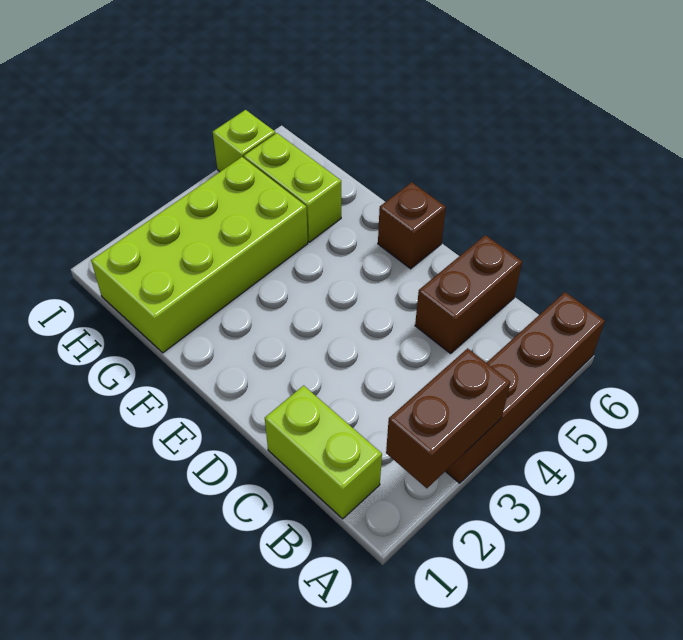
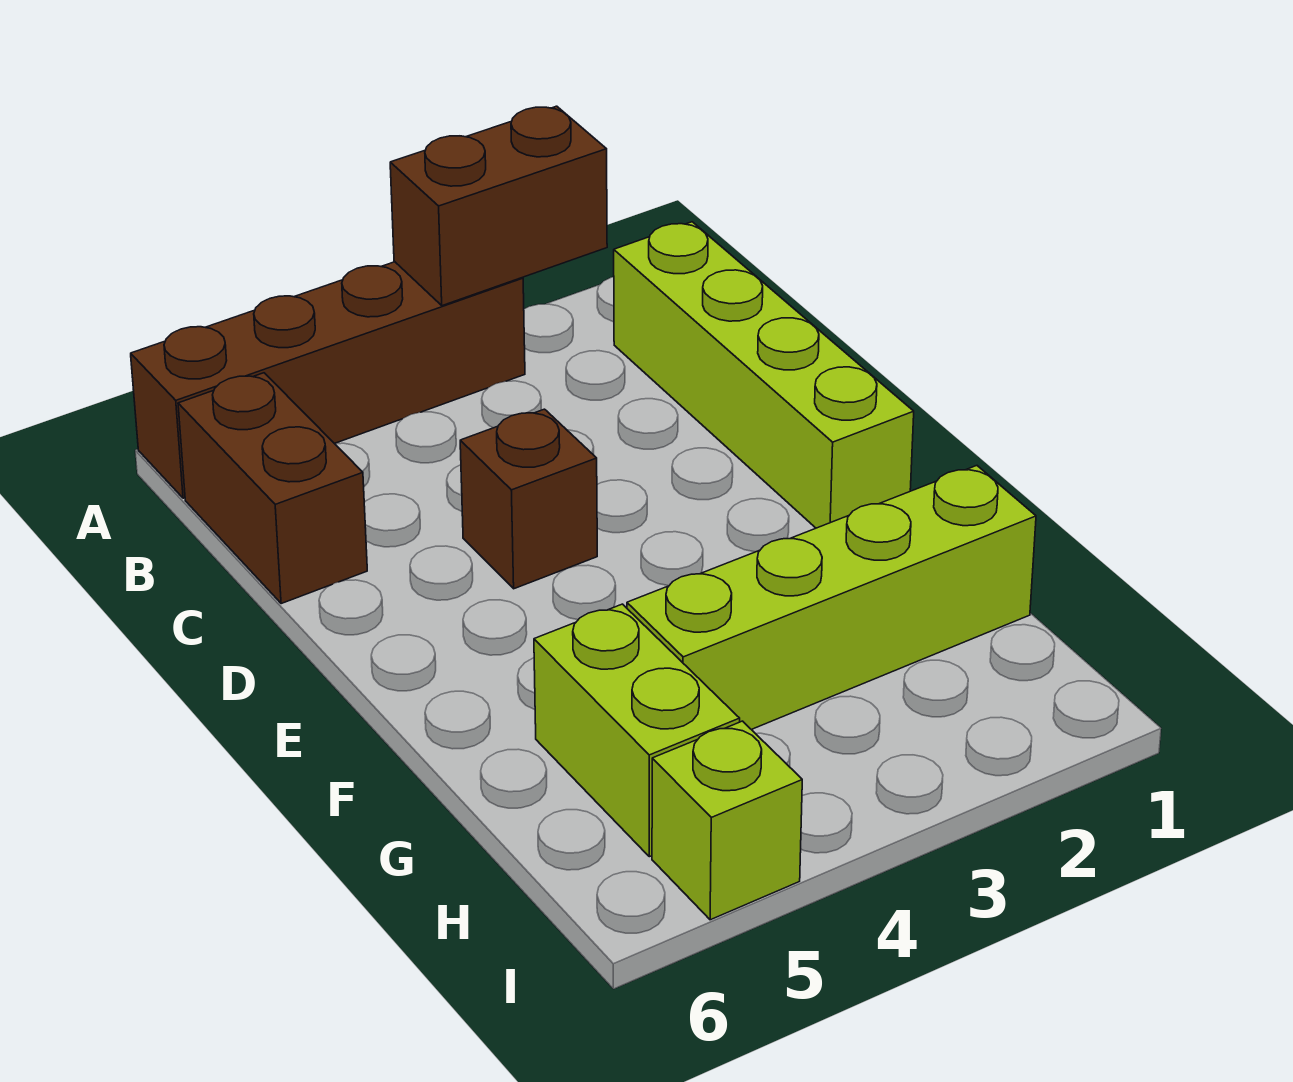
lime 1x2 brick [265,385,382,519] -> lime 1x4 brick [614,222,914,528]
brown 1x2 brick [415,235,522,354] -> brown 1x2 brick turned to [178,373,367,603]
brown 1x1 brick [378,182,446,269] -> brown 1x1 brick moved to [460,409,597,589]
lime 2x4 brick [91,157,308,353] -> lime 1x4 brick [627,466,1036,730]

